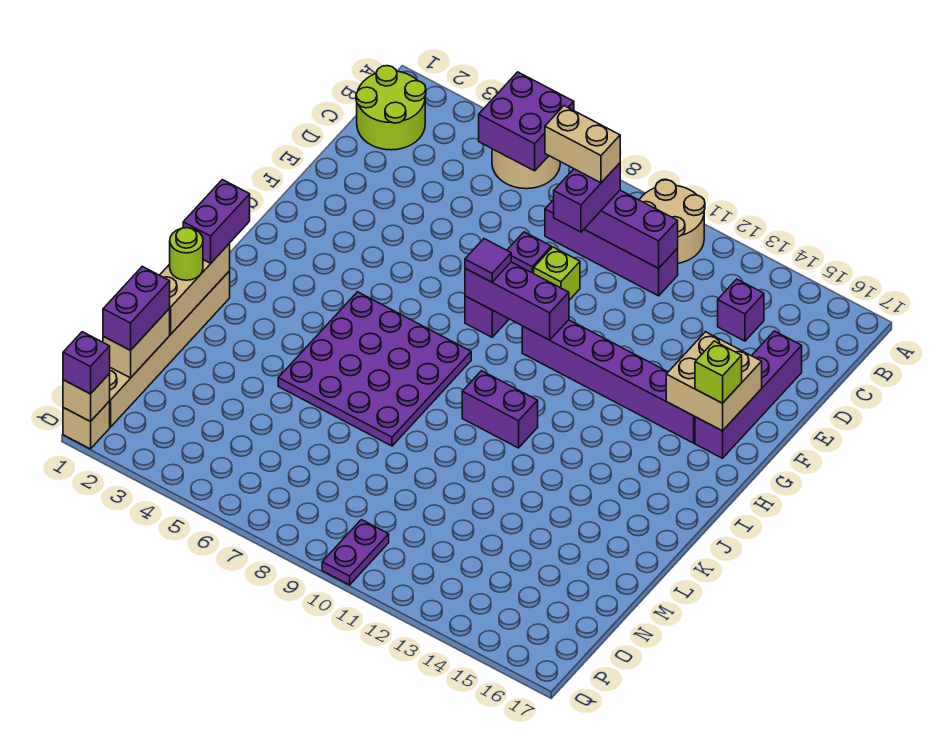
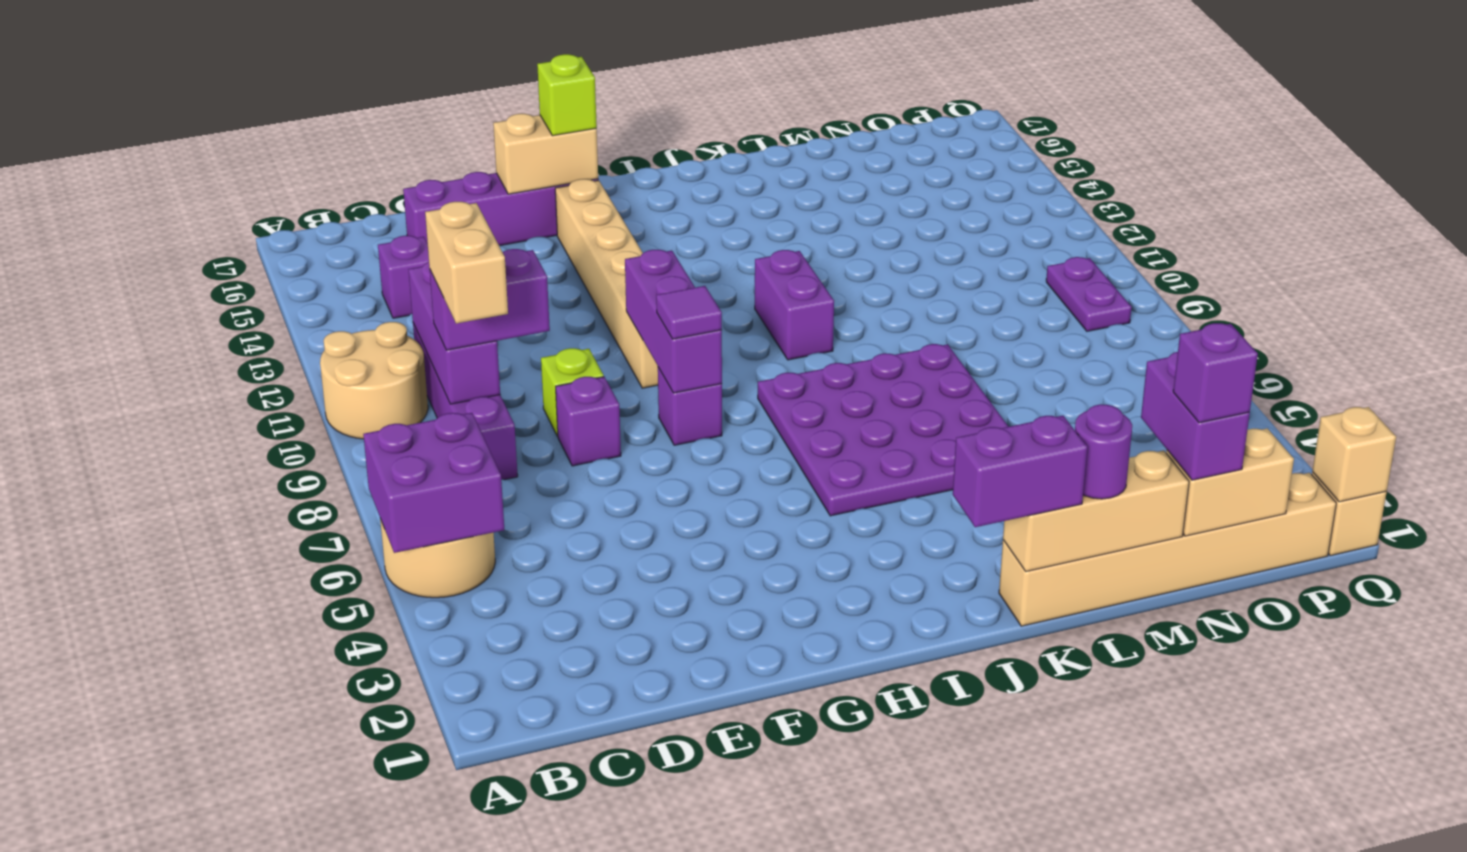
lime 2x2 round brick [356,66,426,150] -> none
tan 2x2 brick [666,332,762,431] -> tan 1x2 brick [493,114,598,194]
purple 1x6 brick [522,320,695,443] -> tan 1x6 brick [555,179,658,388]
lime 1x1 round brick [170,228,203,280] -> purple 1x1 round brick [1075,404,1132,499]
purple 1x2 brick [103,266,170,350] -> purple 1x2 brick turned to [1141,352,1250,480]
purple 1x2 plate [322,520,389,585] -> purple 1x2 plate turned to [1046,257,1132,331]
purple 1x1 brick [63,332,110,394] -> purple 1x1 brick moved to [1173,323,1258,423]

